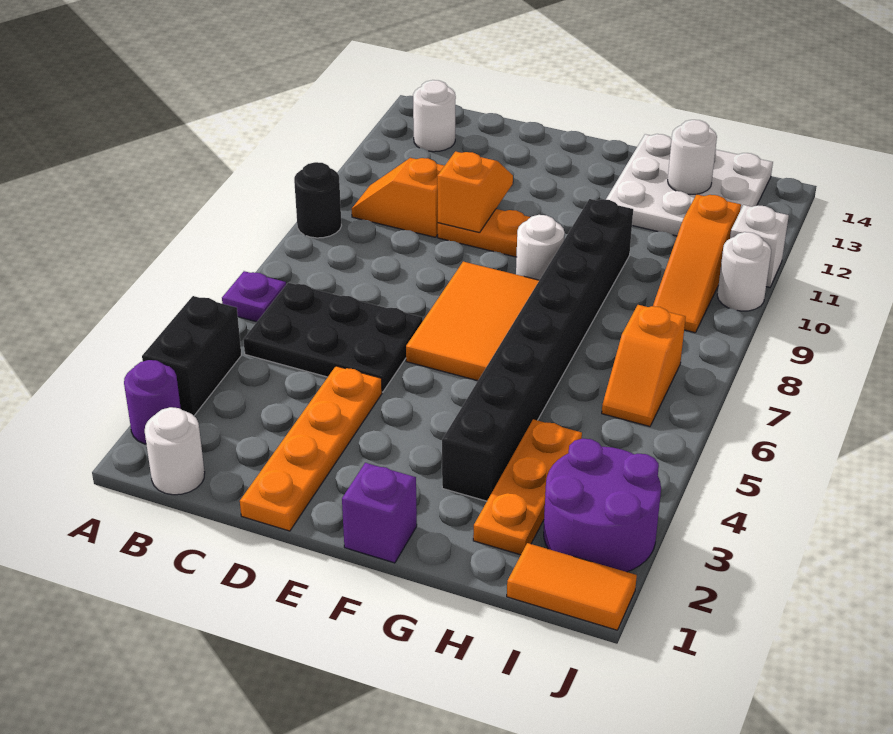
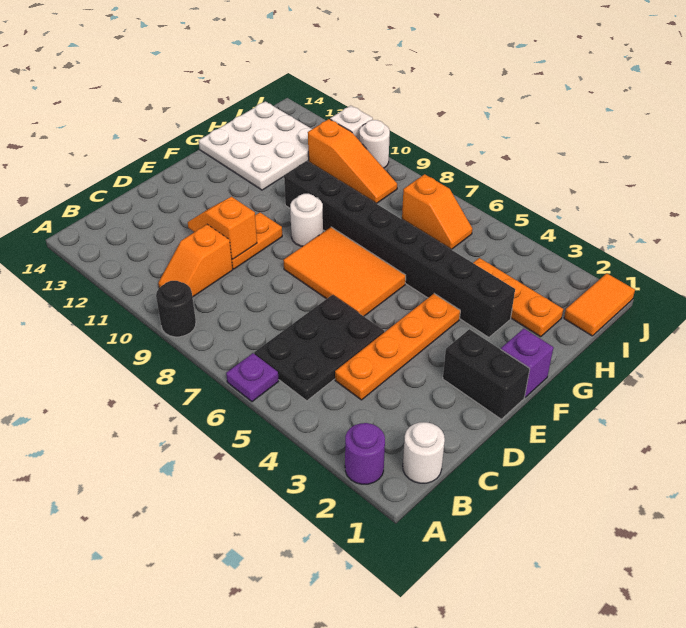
black 1x2 brick [142,296,241,416] -> black 1x2 brick moved to [443,329,530,419]
white 1x1 round brick [413,80,456,152] -> none
orange 1x4 plate [240,366,382,531] -> orange 1x4 plate turned to [335,294,460,400]
white 1x1 round brick [668,120,717,195] -> none
purple 2x2 round brick [544,439,661,572] -> none

